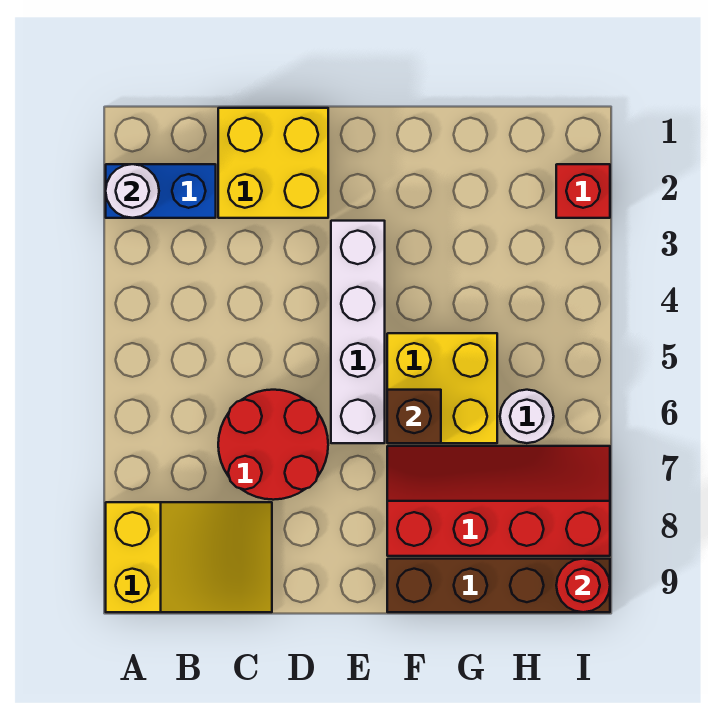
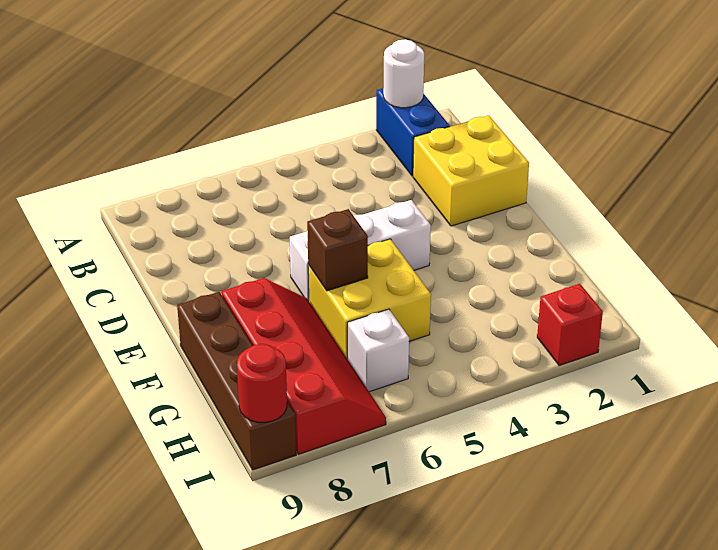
yellow 2x3 slope [106,502,272,612] -> none
red 2x2 round brick [218,390,328,500] -> none
white 1x4 brick [331,221,385,443] -> white 1x3 brick [290,200,431,301]
white 1x1 round brick [500,390,554,443] -> white 1x1 brick [348,309,409,392]

